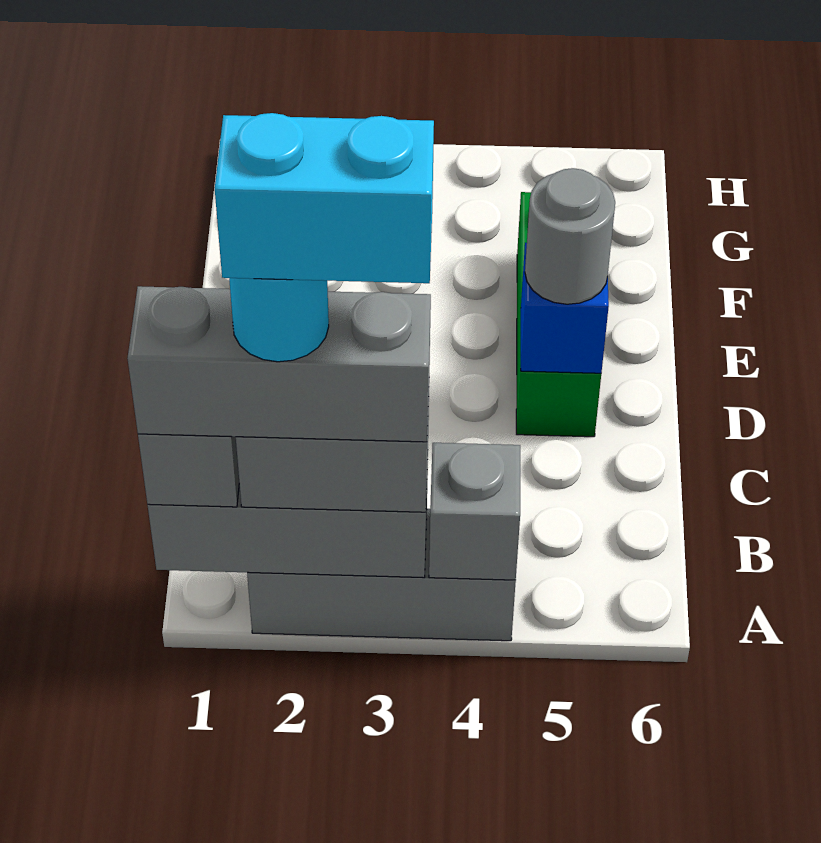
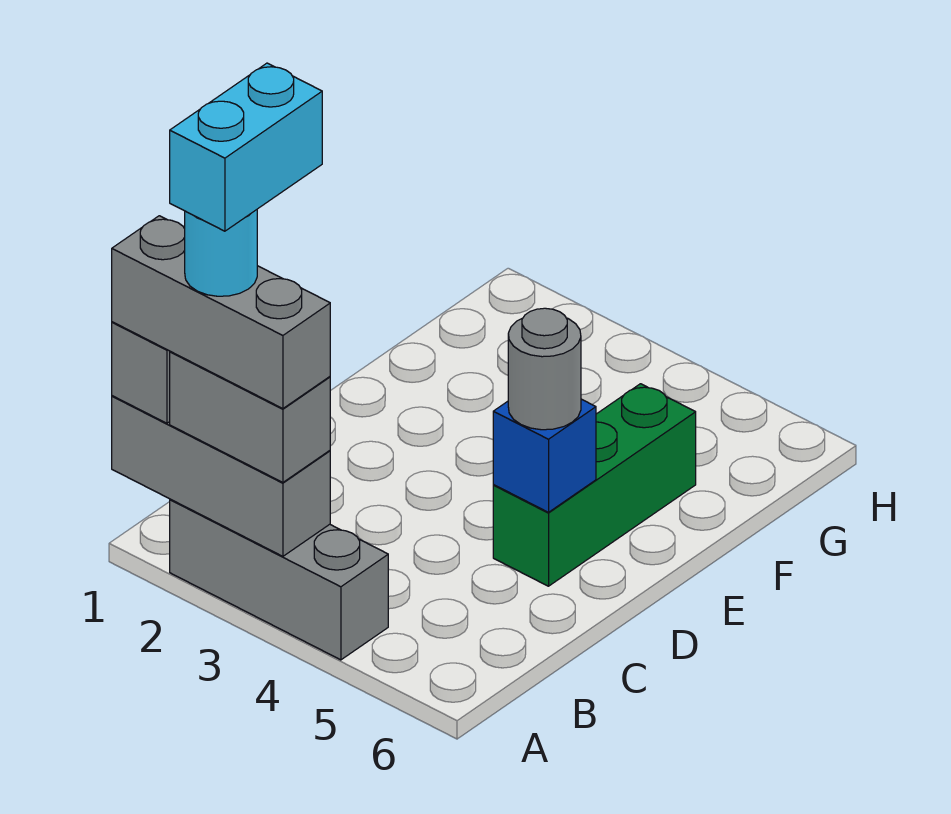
cyan 1x2 brick [215,113,434,283] -> cyan 1x2 brick turned to [170,63,322,231]
grey 1x1 brick [429,443,520,580] -> none

